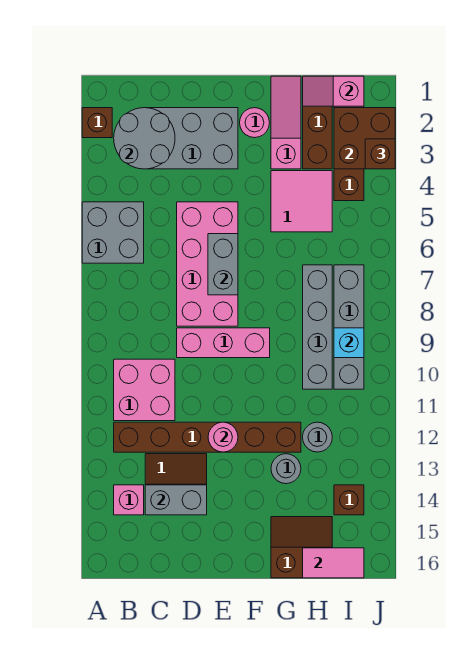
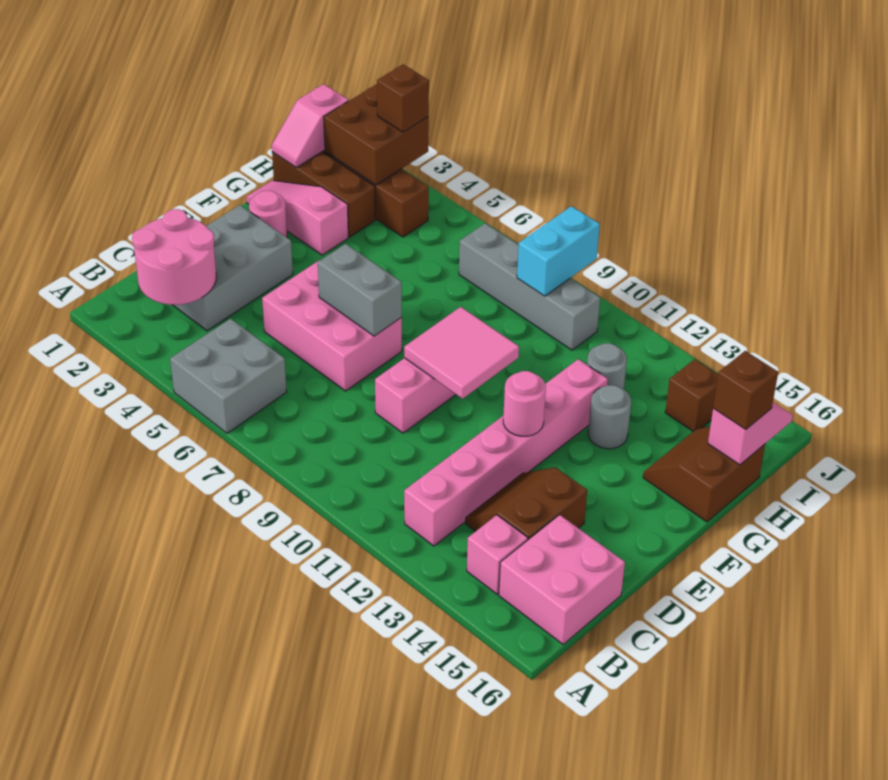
brown 1x1 brick [82,108,112,138] -> brown 1x1 brick moved to [713,351,778,429]
grey 2x2 round brick [114,108,175,169] -> pink 2x2 round brick [132,209,216,305]
pink 2x2 brick [114,359,175,421] -> pink 2x2 brick moved to [499,515,625,644]
brown 1x6 brick [114,422,301,452] -> pink 1x6 brick [404,359,608,546]
grey 1x2 brick [145,485,207,515] -> none
pink 2x4 brick [177,202,238,326] -> pink 2x3 brick [262,260,402,391]
pink 2x2 tile [271,171,332,232] -> pink 2x2 tile moved to [404,307,519,399]
grey 1x4 brick [303,265,332,389] -> none
pink 1x2 tile [303,548,364,578] -> pink 1x2 slope [708,402,793,465]
cyan 1x1 brick [334,328,364,358] -> cyan 1x2 brick [517,206,600,296]

